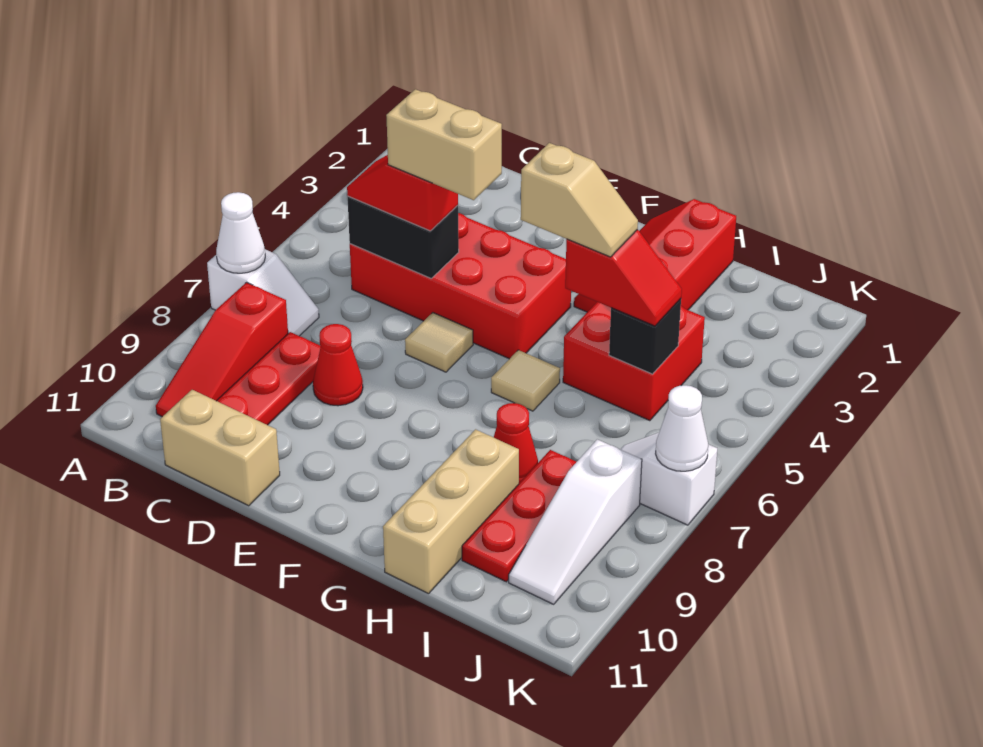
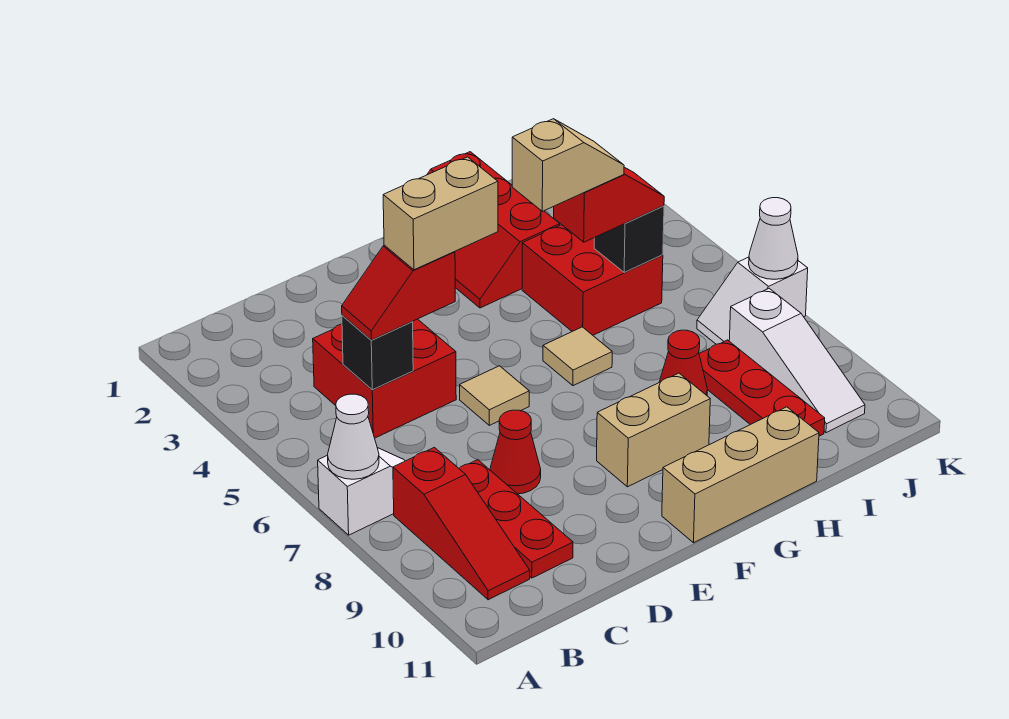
red 2x4 brick [350,213,571,359] -> red 2x2 brick [313,319,456,438]
black 1x2 brick [348,196,459,278] -> black 1x1 brick [342,315,413,390]
tan 1x2 brick [160,390,280,506] -> tan 1x2 brick moved to [597,373,710,487]
tan 1x3 brick [383,429,519,594] -> tan 1x3 brick turned to [662,407,819,543]

